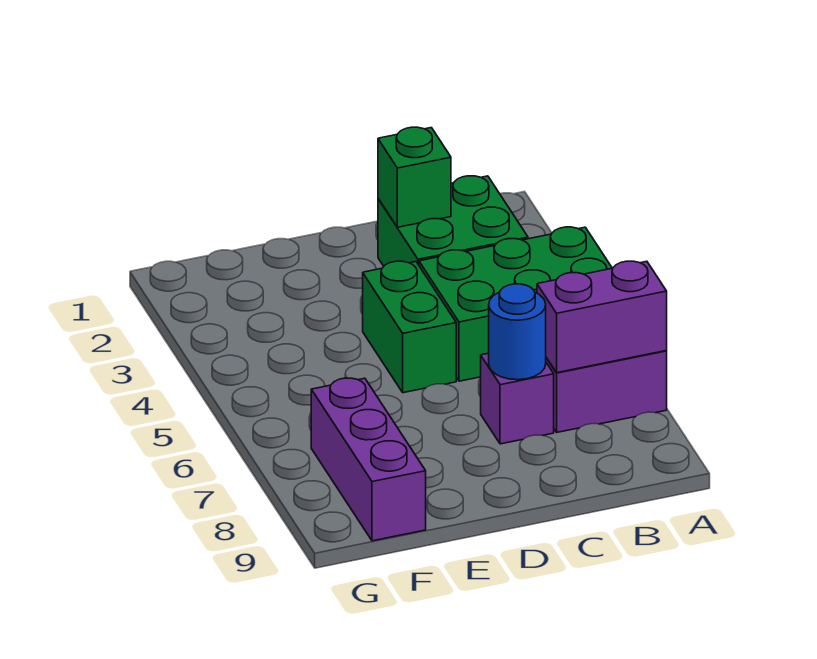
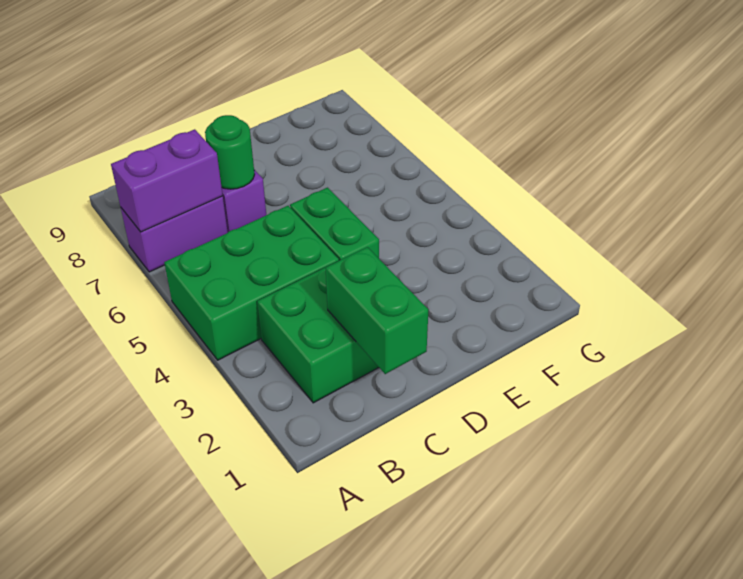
green 1x1 brick [378,127,451,227] -> green 1x2 brick [326,247,428,374]
blue 1x1 round brick [489,284,546,380] -> green 1x1 round brick [205,115,255,189]
purple 1x3 brick [311,378,426,541] -> none

